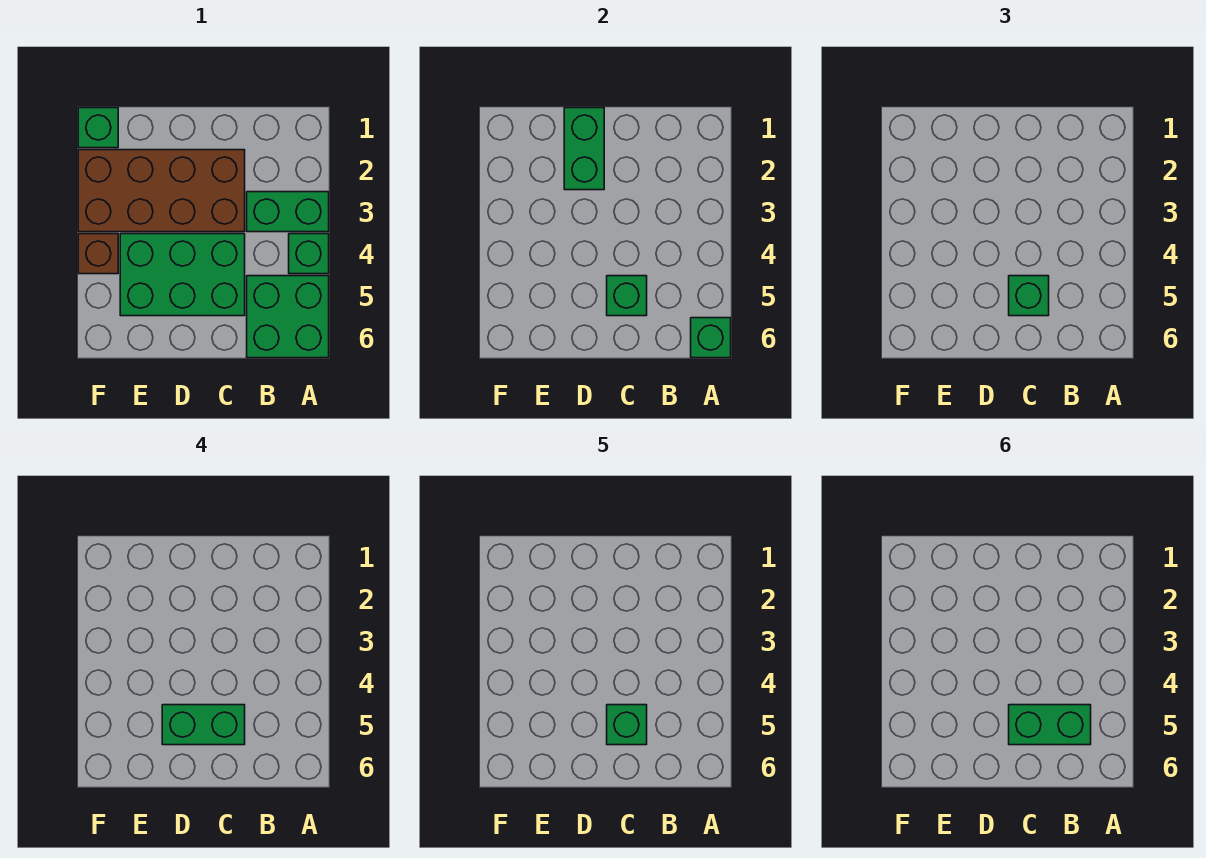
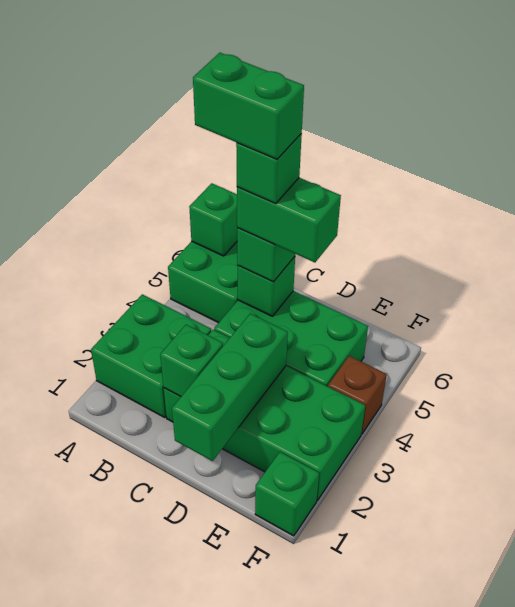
green 1x2 brick [247,192,329,232] -> green 2x2 brick [91,294,211,418]
green 1x1 brick [289,234,329,274] -> green 1x1 brick moved to [160,325,223,397]
brown 2x4 brick [78,150,245,232] -> green 2x4 brick [164,330,365,500]
green 1x2 brick [564,108,604,190] -> green 1x3 brick [172,314,288,461]

